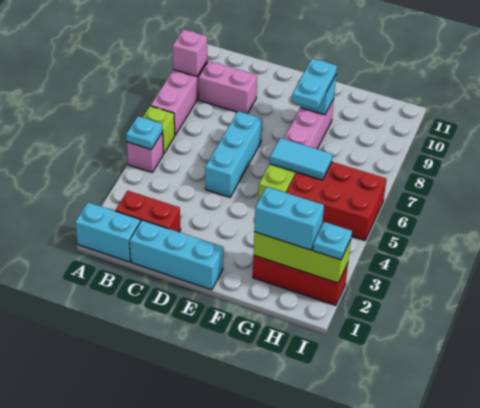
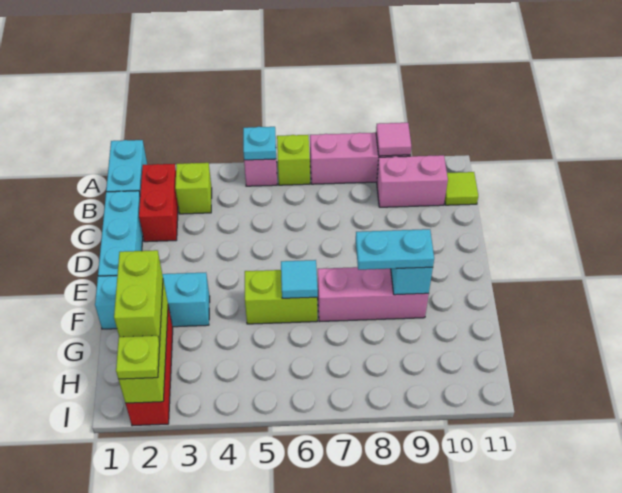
pink 1x1 brick [173,30,207,76] -> pink 1x1 tile [376,123,411,156]
none -> lime 1x1 brick [175,163,212,214]
pink 1x2 brick [198,61,257,114] -> pink 1x2 brick turned to [377,155,448,207]
none -> lime 1x1 tile [445,172,478,205]
cyan 1x3 brick [205,111,262,197] -> cyan 1x3 brick moved to [95,273,210,329]
cyan 1x2 tile [270,138,333,180] -> cyan 1x1 tile [281,260,318,298]
cyan 1x2 brick [254,187,324,250] -> lime 1x2 brick [114,250,163,342]
red 2x3 brick [286,162,386,241] -> none
cyan 1x1 plate [313,222,352,260] -> lime 1x1 plate [116,336,160,379]

